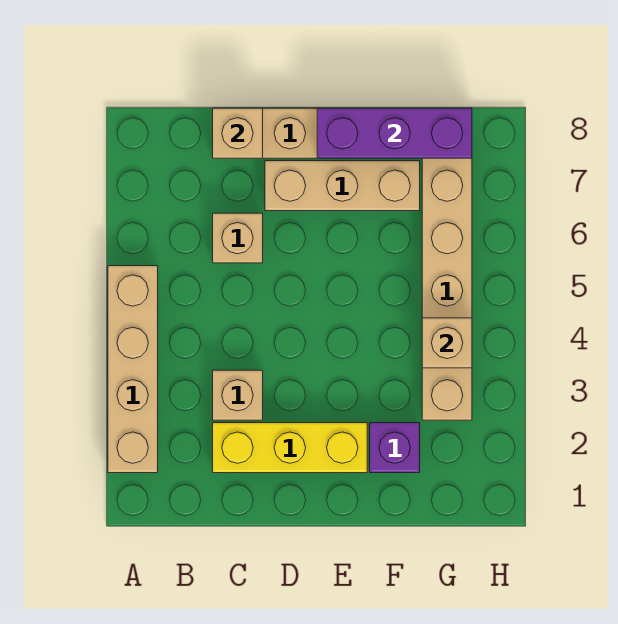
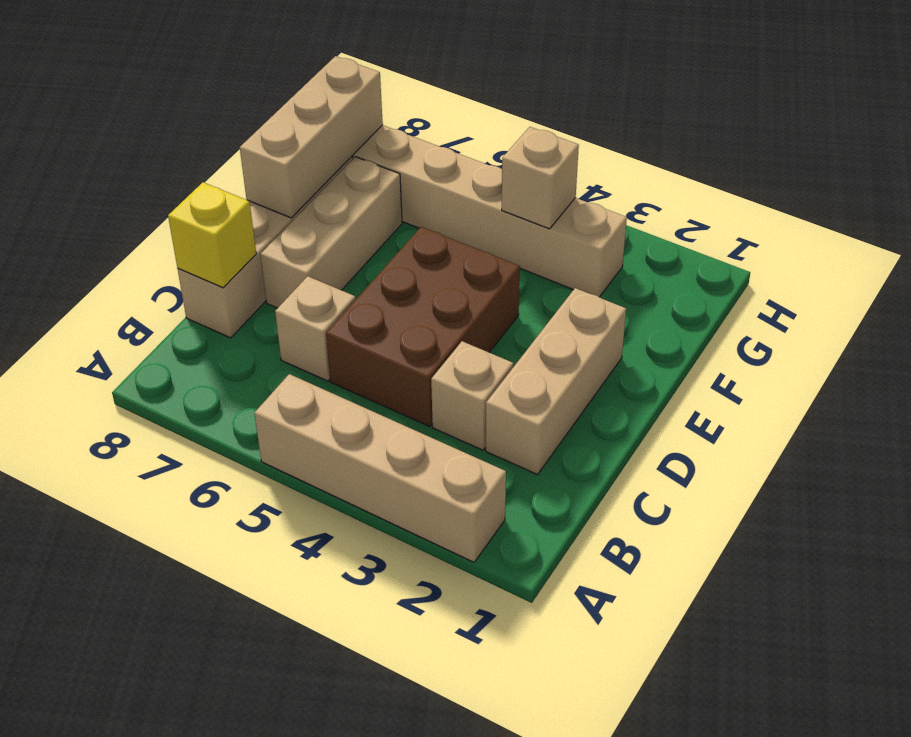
yellow 1x3 brick [213,423,367,473] -> tan 1x3 brick [486,288,626,475]
none -> brown 2x3 brick [326,227,520,427]
tan 1x1 brick [213,108,263,158] -> yellow 1x1 brick [168,182,256,288]
purple 1x3 brick [317,108,472,158] -> tan 1x3 brick [240,56,383,218]
purple 1x1 brick [370,423,420,473] -> none

